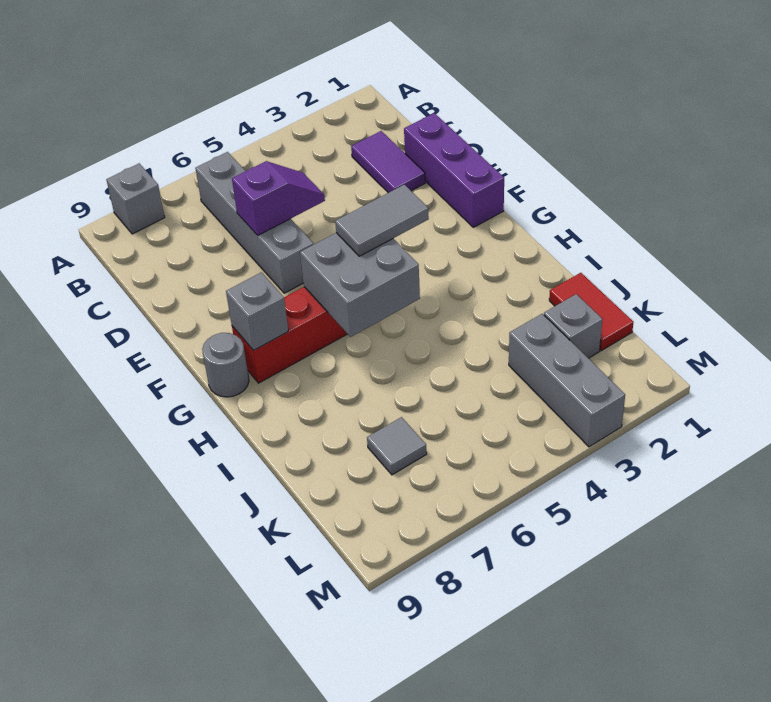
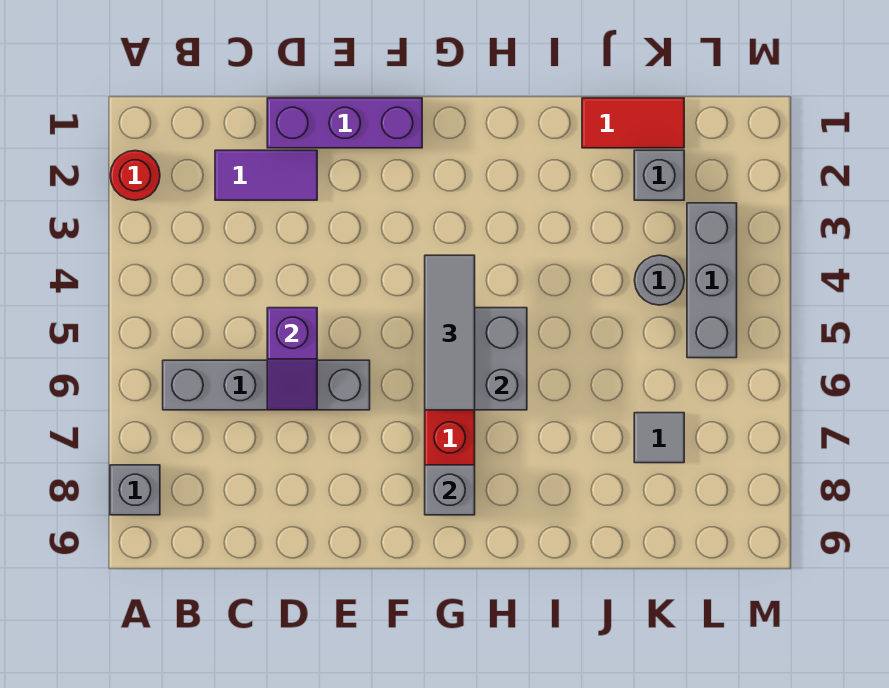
none -> red 1x1 round brick [110,151,160,200]
purple 1x2 slope [232,161,325,235] -> purple 1x2 slope turned to [267,308,317,410]
grey 1x2 tile [335,185,429,256] -> grey 1x3 tile [425,255,475,410]
grey 1x1 round brick [202,333,249,397] -> grey 1x1 round brick moved to [635,255,684,305]
grey 1x3 brick [509,314,625,447] -> grey 1x3 brick turned to [687,203,737,358]

